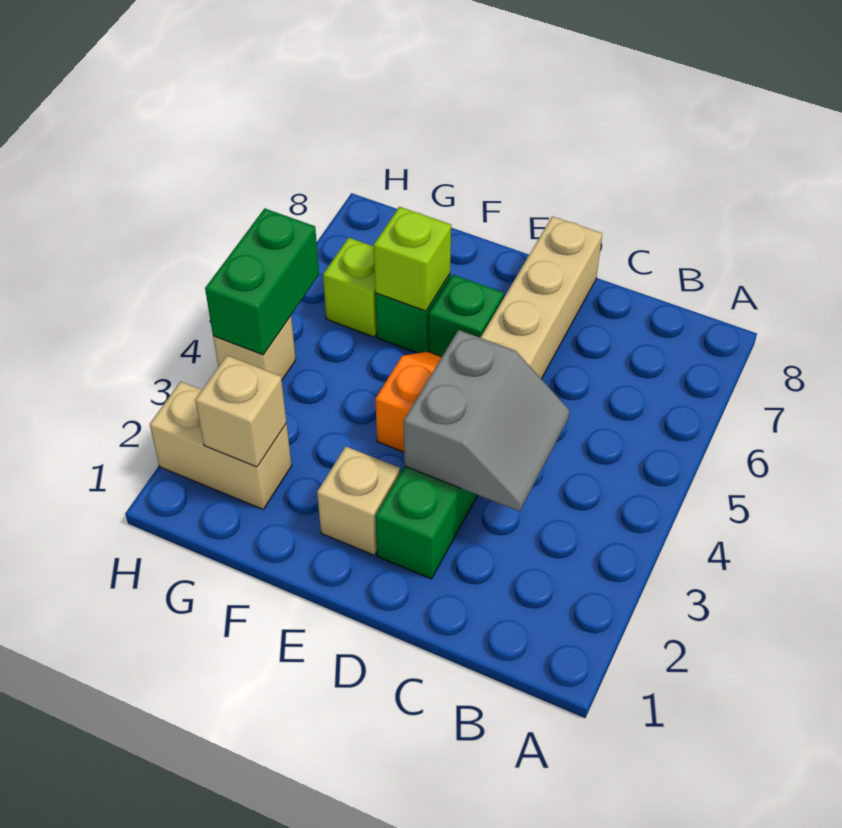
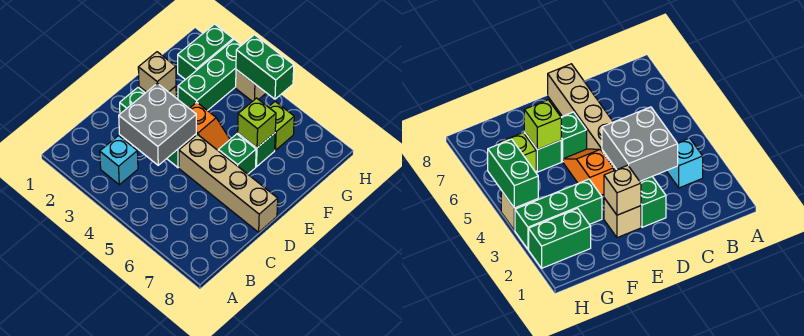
none -> cyan 1x1 brick [100,136,138,185]
grey 2x2 slope [404,330,570,512] -> grey 2x2 brick [119,83,196,165]
none -> green 1x3 brick [178,39,241,111]
tan 1x2 brick [150,381,292,509] -> green 1x2 brick [178,24,233,80]
tan 1x1 brick [195,356,287,467] -> tan 1x1 brick moved to [138,52,176,92]

